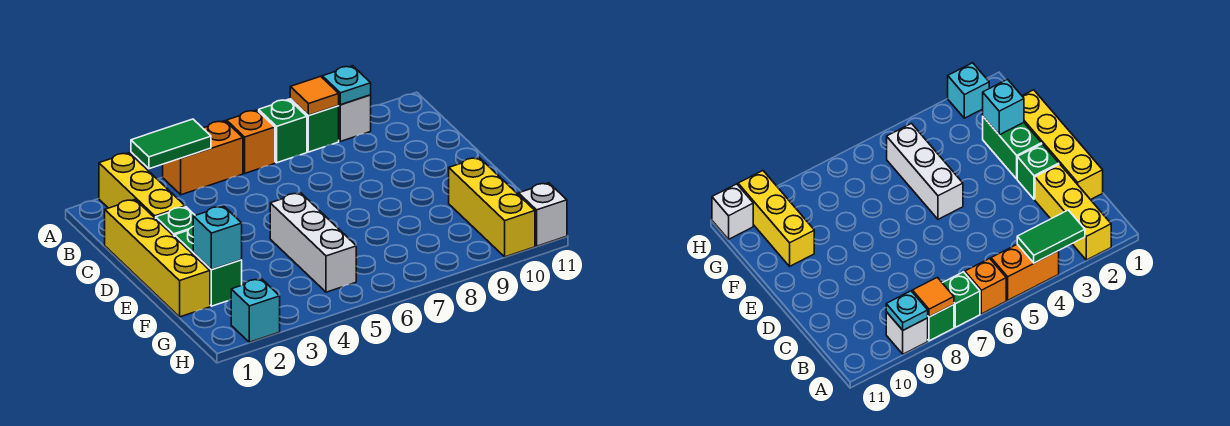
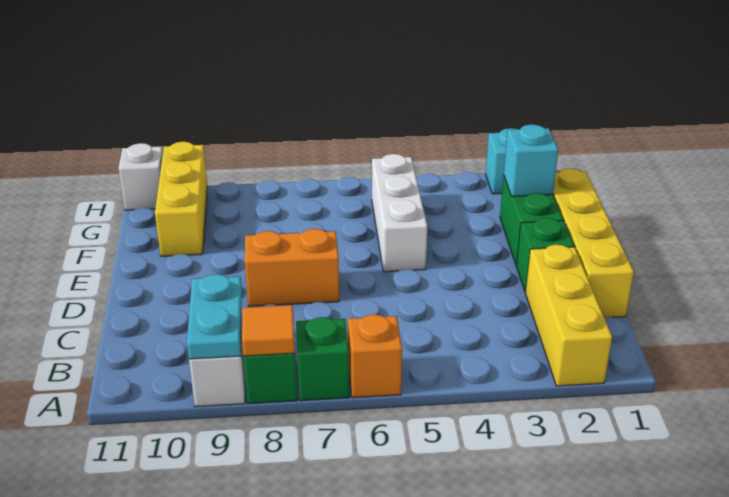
green 1x2 tile [131,119,211,169] -> none
orange 1x2 brick [163,121,243,195] -> orange 1x2 brick moved to [245,229,339,306]
cyan 1x1 plate [322,66,371,105] -> cyan 1x2 plate [187,274,242,359]

